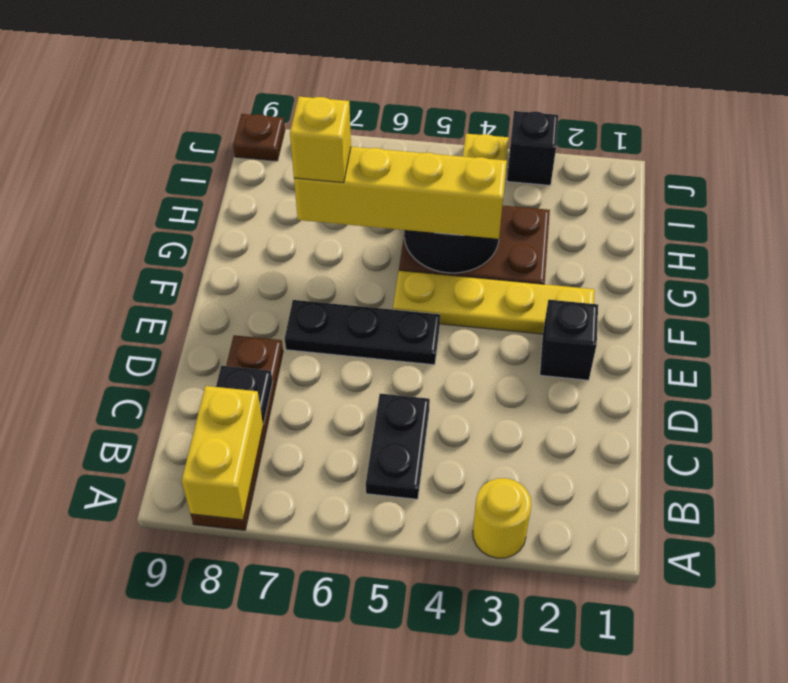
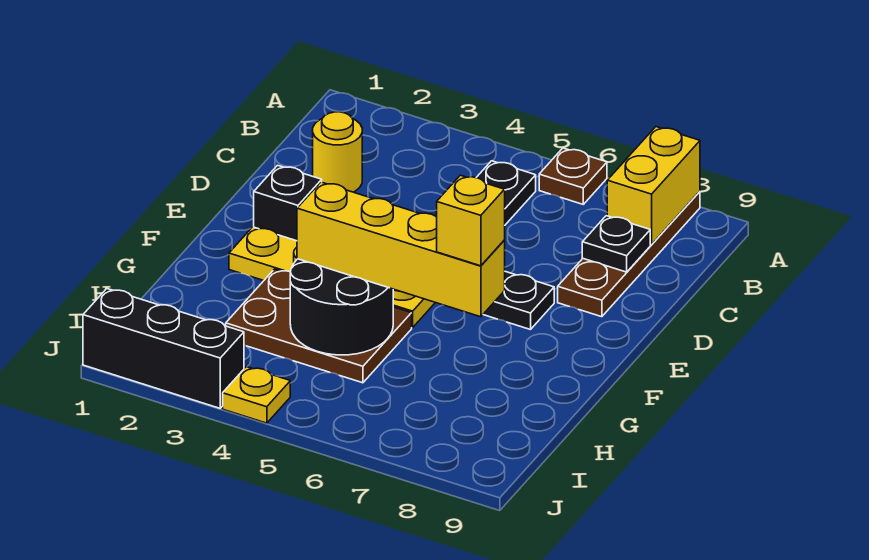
yellow 1x1 round brick [473,478,532,558] -> yellow 1x1 round brick moved to [313,112,362,192]
black 1x1 brick [507,111,558,185] -> black 1x3 brick [83,289,244,408]
brown 1x1 plate [233,114,285,161] -> brown 1x1 plate moved to [539,148,607,204]

